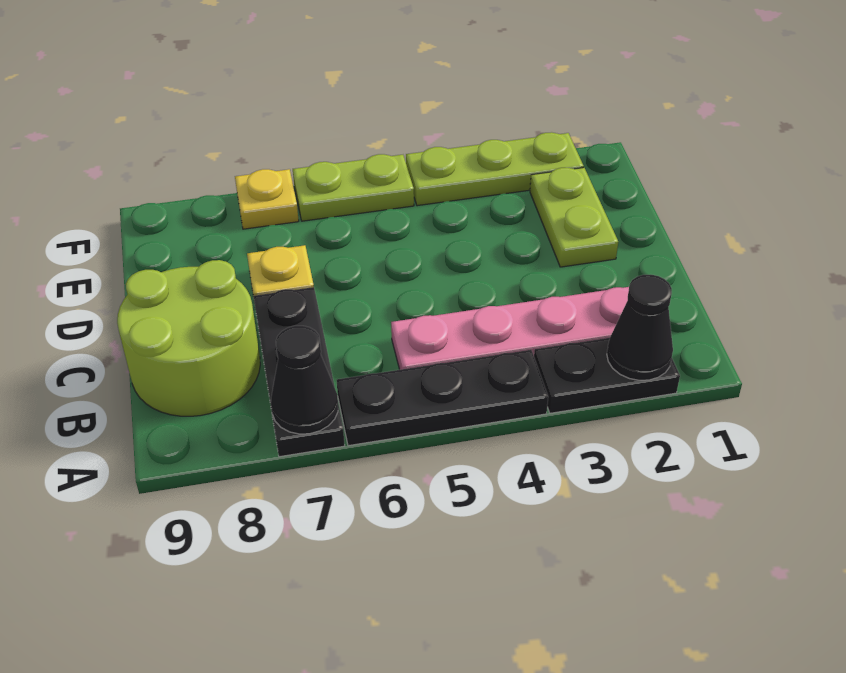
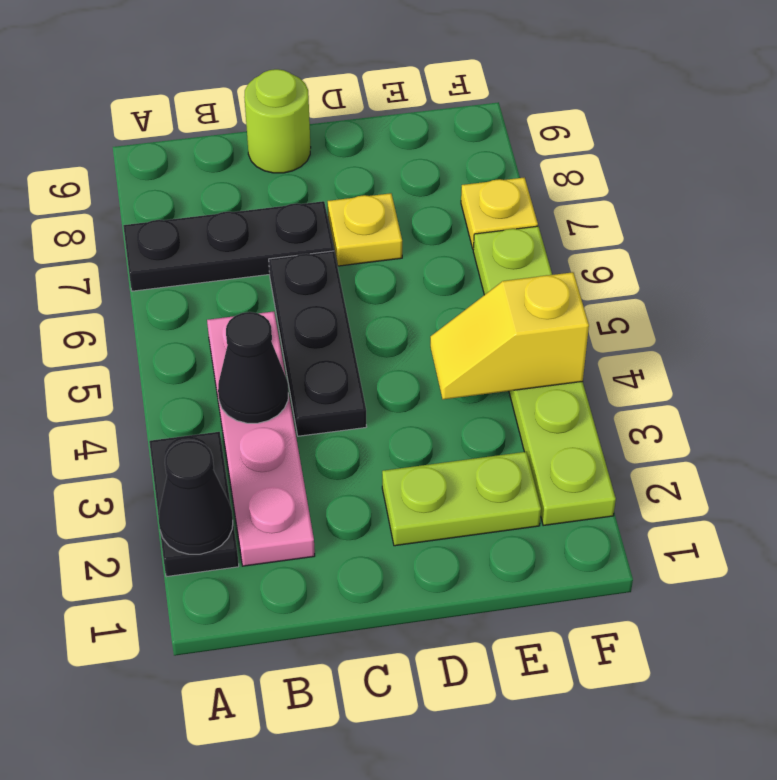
black 1x3 plate [337,350,548,446] -> black 1x3 plate moved to [269,251,367,436]
black 1x1 cone [271,326,338,434] -> black 1x1 cone moved to [218,312,288,423]
lime 2x2 round brick [117,260,260,416] -> lime 1x1 round brick [244,69,311,173]
none -> yellow 1x2 slope [430,272,589,399]

